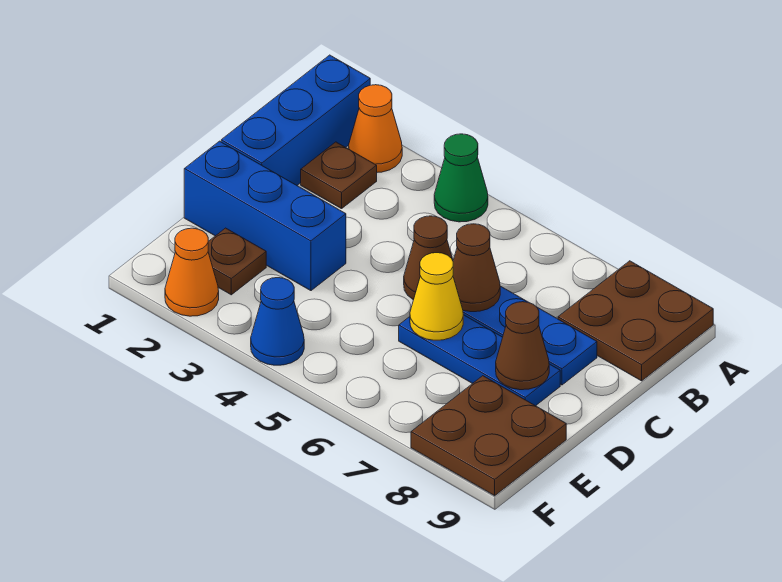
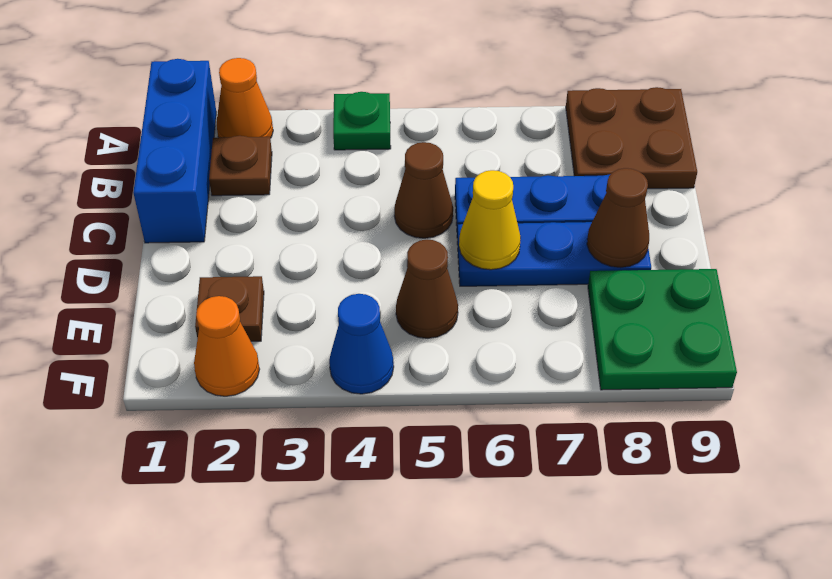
green 1x1 cone [434,134,488,222] -> green 1x1 plate [333,92,391,150]
brown 1x1 cone [453,224,500,312] -> brown 1x1 cone moved to [396,239,458,338]
blue 1x3 brick [184,141,346,291] -> none
brown 2x2 plate [411,376,566,496] -> green 2x2 plate [588,269,737,390]

